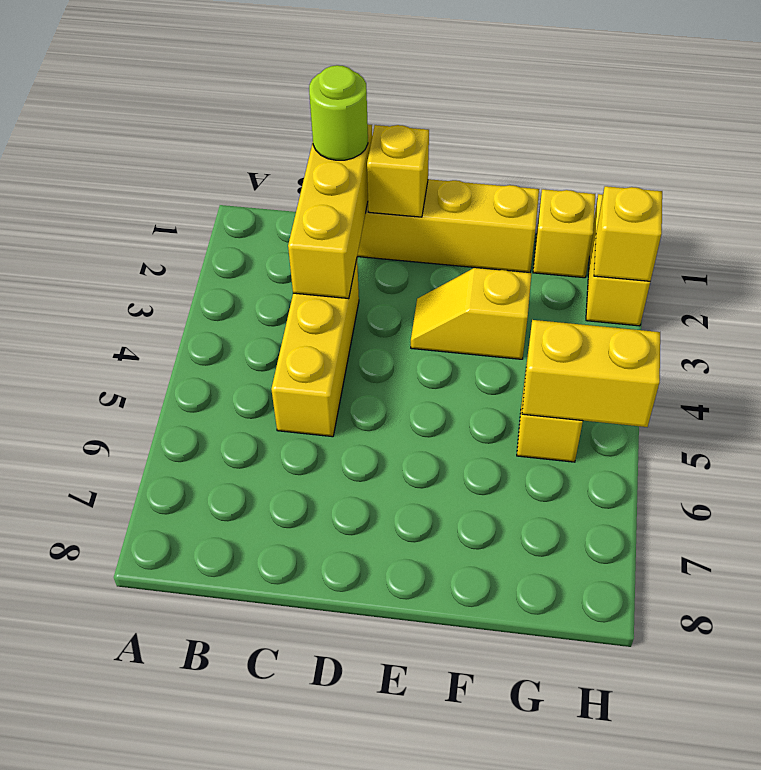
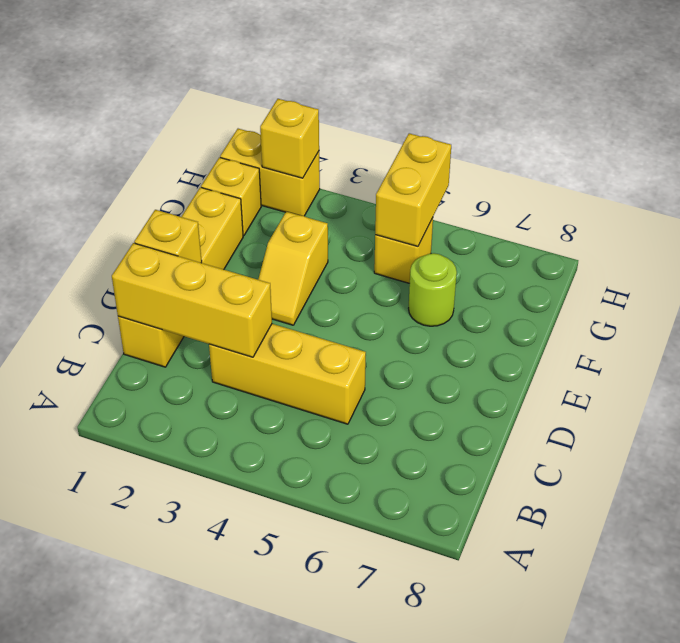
lime 1x1 round brick [309,65,368,160] -> lime 1x1 round brick moved to [409,253,457,326]

